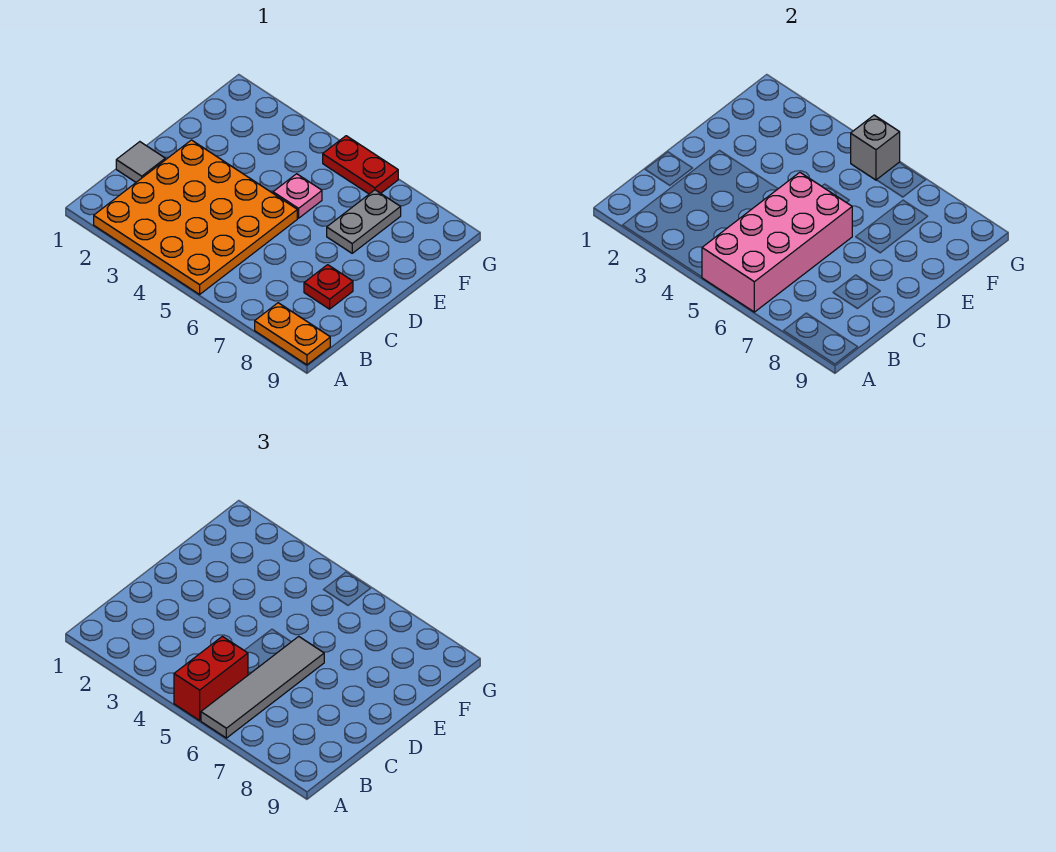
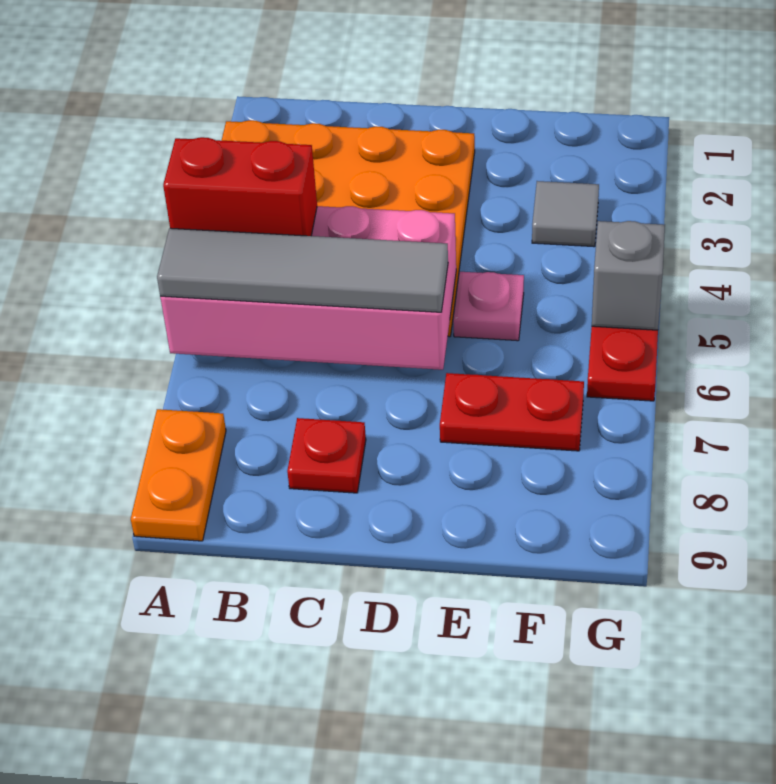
grey 1x1 tile [116,142,165,182] -> grey 1x1 tile moved to [532,181,599,247]
grey 1x2 plate [327,190,401,253] -> red 1x2 plate [440,373,584,451]

